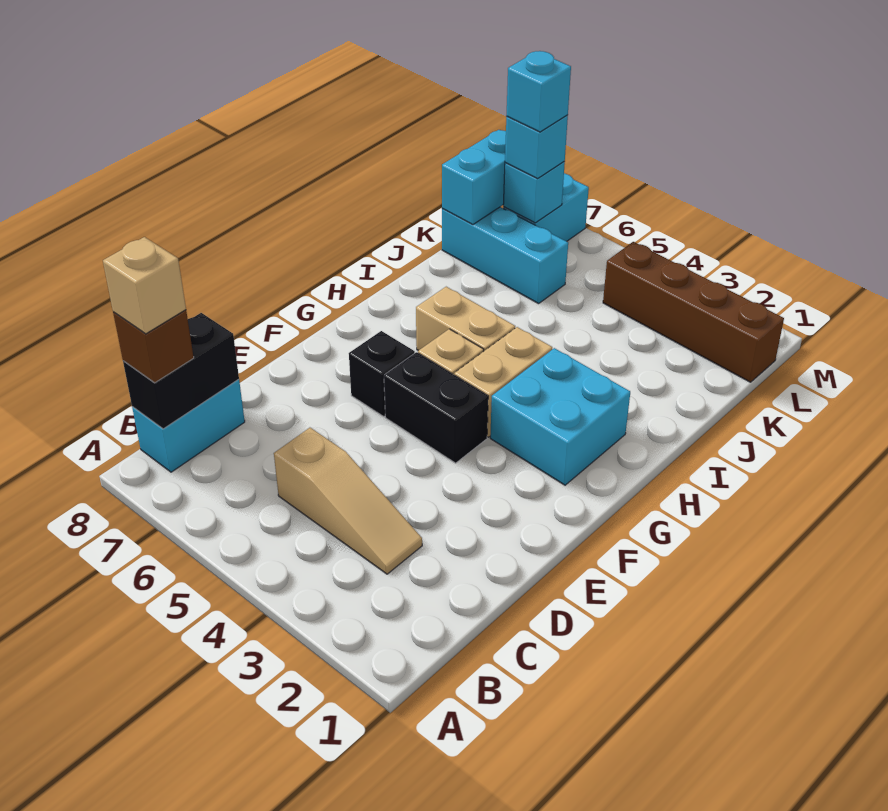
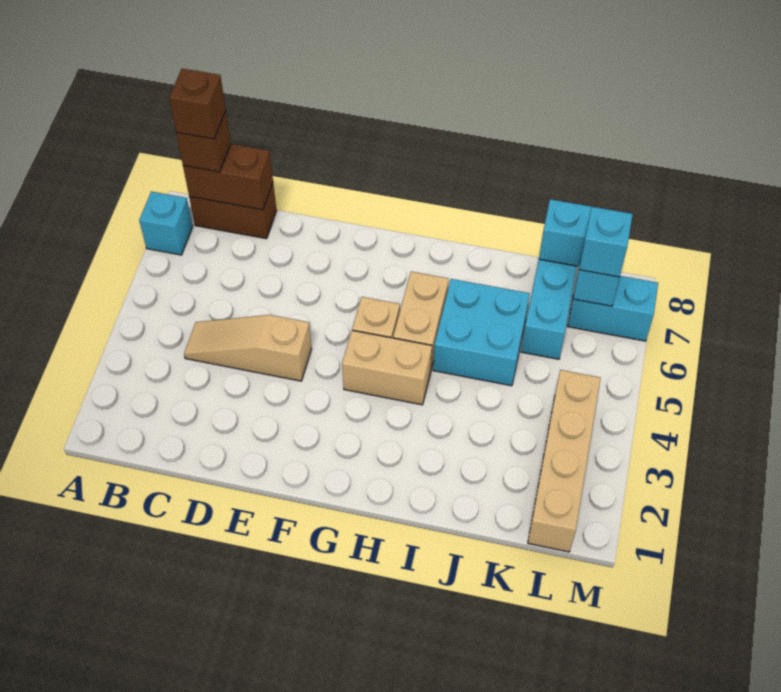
cyan 1x2 brick [132,379,245,472] -> brown 1x2 brick [189,183,277,239]
black 1x2 brick [123,313,239,429] -> brown 1x2 brick [183,144,273,210]
tan 1x1 brick [103,237,186,334] -> brown 1x1 brick [169,69,226,139]
tan 1x3 slope [274,428,422,574] -> tan 1x3 slope turned to [184,315,312,381]
black 1x2 brick [384,352,488,463] -> none
black 1x1 brick [349,331,415,416] -> none
cyan 2x2 brick [490,348,630,485] -> cyan 2x2 brick moved to [433,279,530,386]
brown 1x4 brick [603,242,784,382] -> tan 1x4 brick [528,370,601,552]
cyan 1x1 brick [506,51,571,132] -> cyan 1x1 brick moved to [139,192,193,255]

